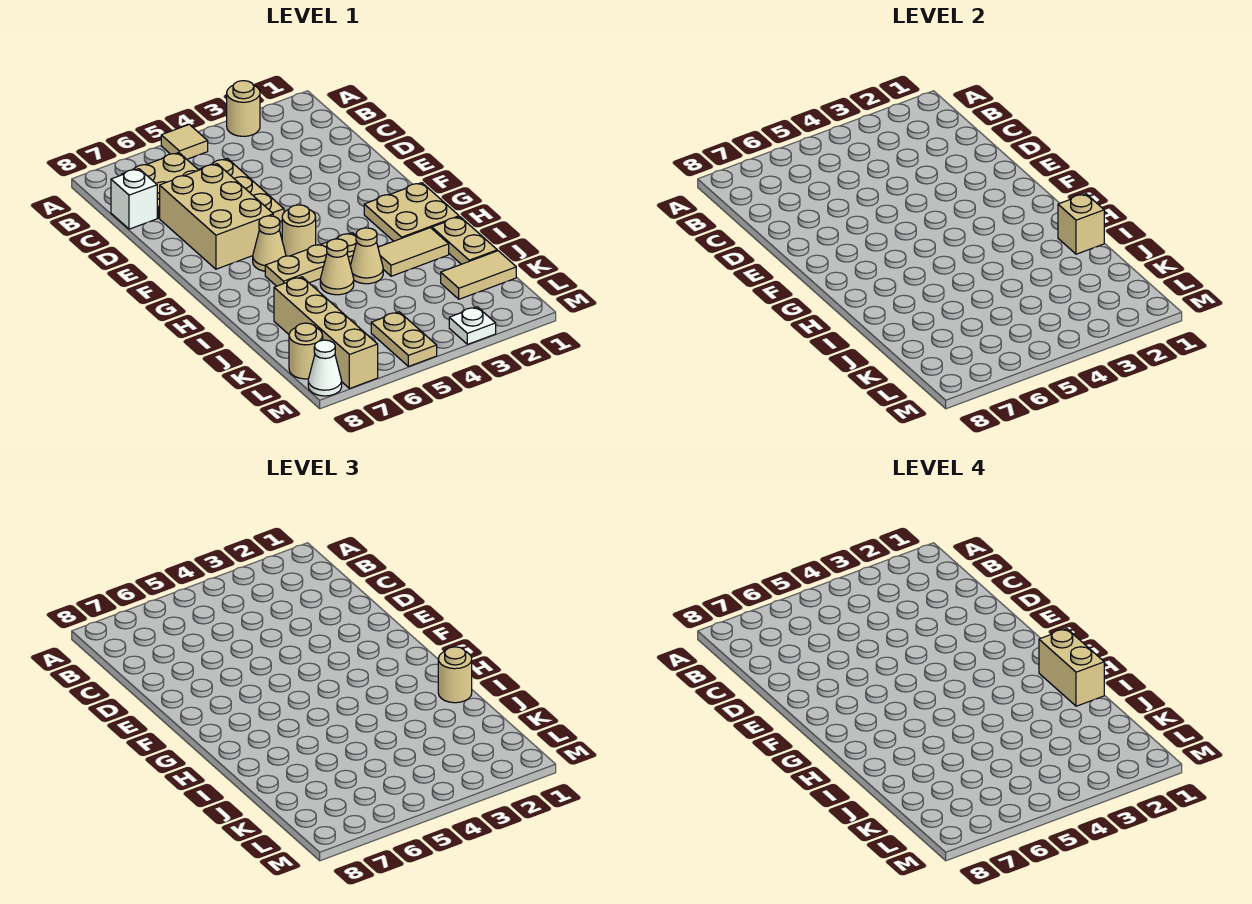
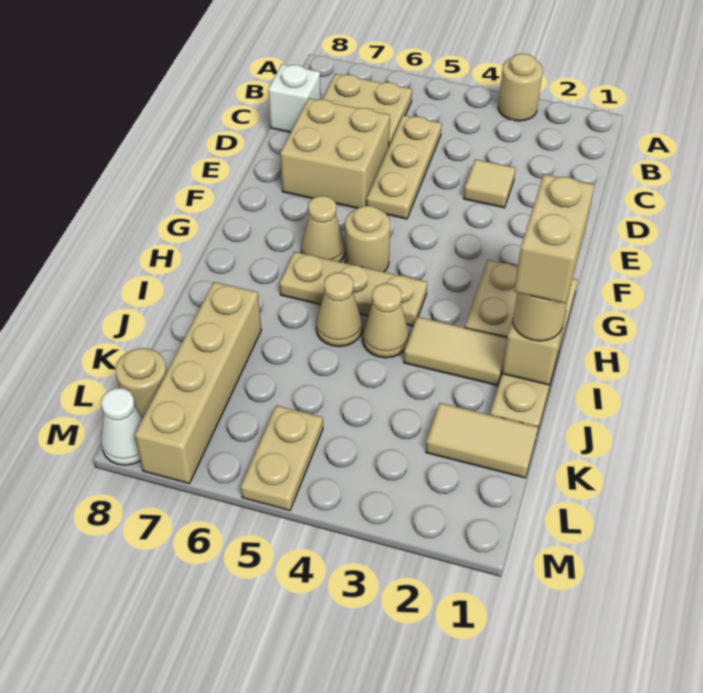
tan 1x1 tile [161,124,208,159] -> tan 1x1 tile moved to [464,159,516,208]
tan 2x3 brick [160,164,273,269] -> tan 2x2 brick [280,98,390,208]
white 1x1 plate [449,307,496,344] -> none

